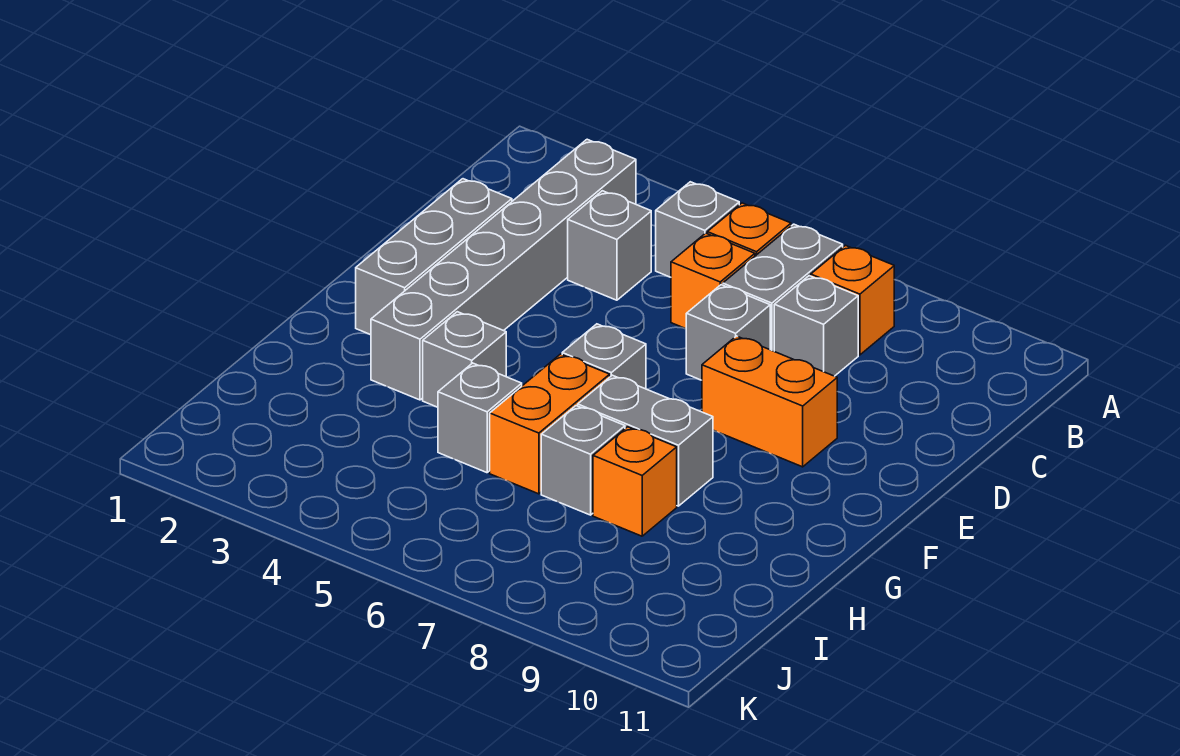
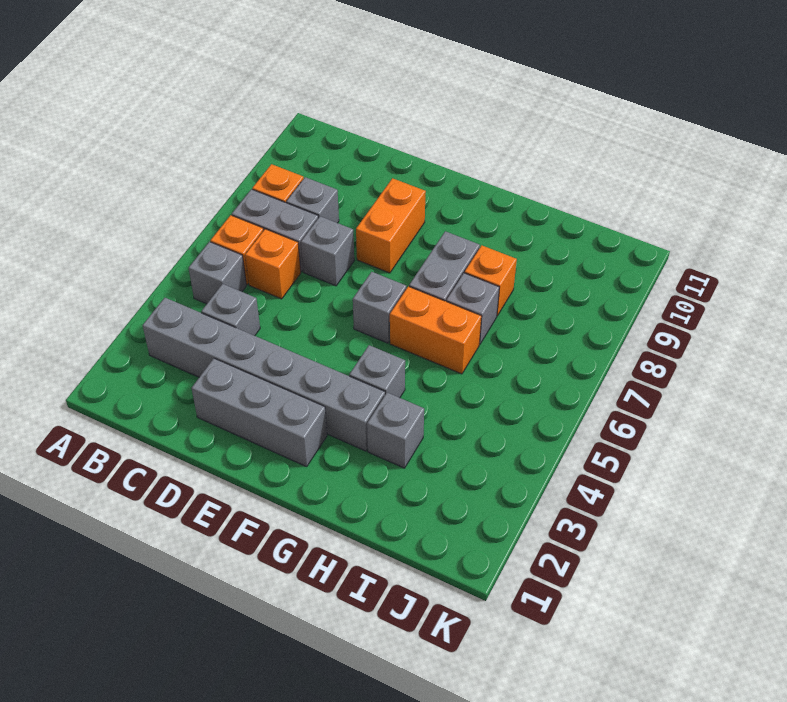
grey 1x1 brick [438,363,522,473] -> grey 1x1 brick moved to [367,393,424,468]

